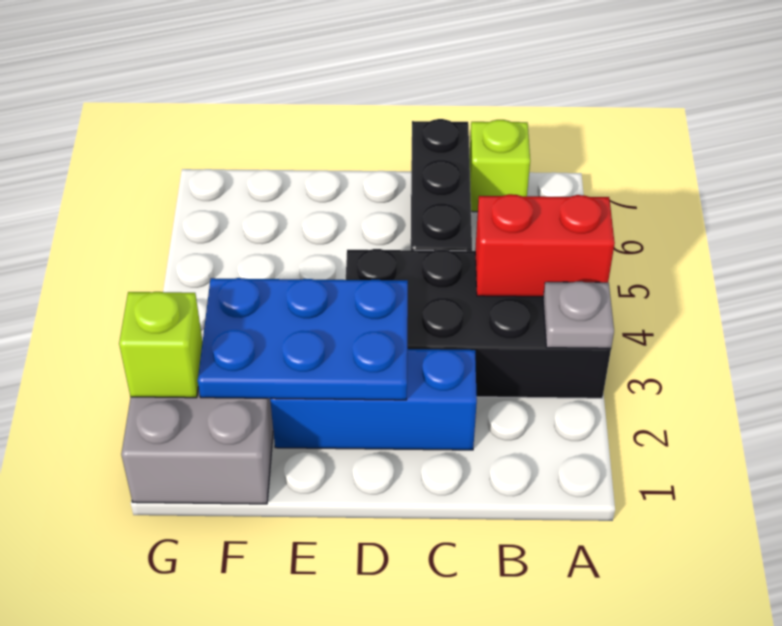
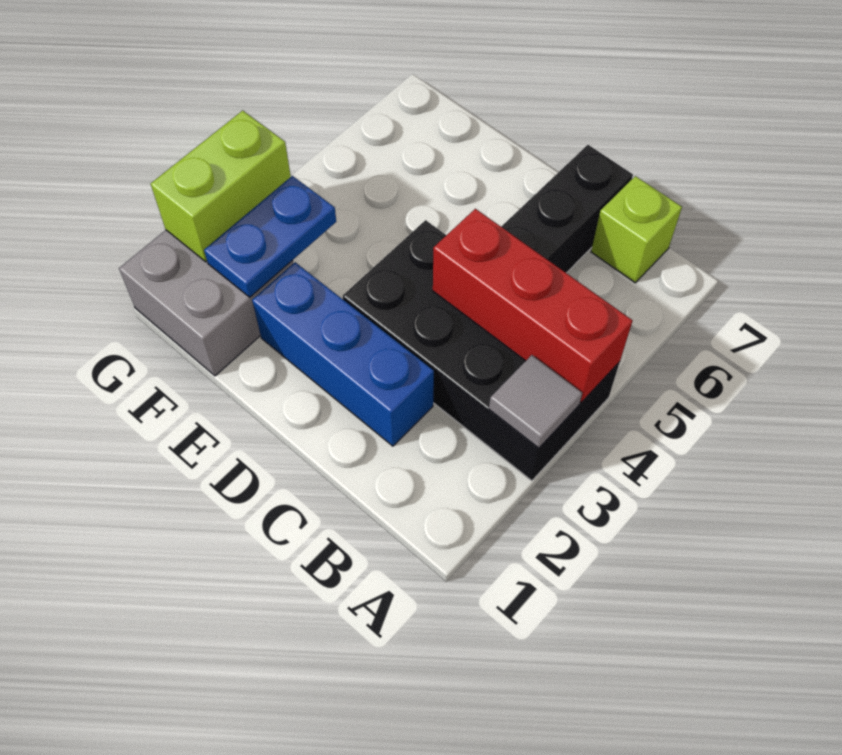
grey 1x1 plate [543,282,614,348] -> grey 1x1 tile [489,355,582,448]
red 1x2 brick [475,194,615,297] -> red 1x3 brick [433,209,633,403]
blue 2x3 plate [198,278,408,400] -> blue 1x2 plate [204,176,336,297]
lime 1x1 brick [119,292,203,398] -> lime 1x2 brick [151,111,291,262]

